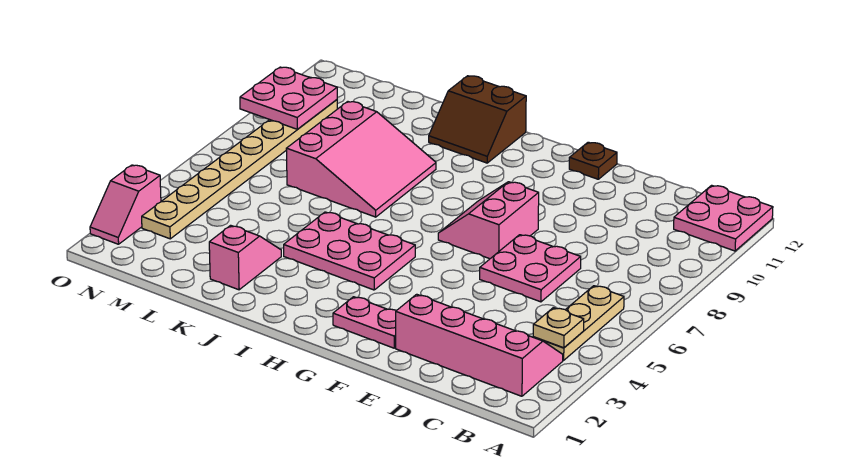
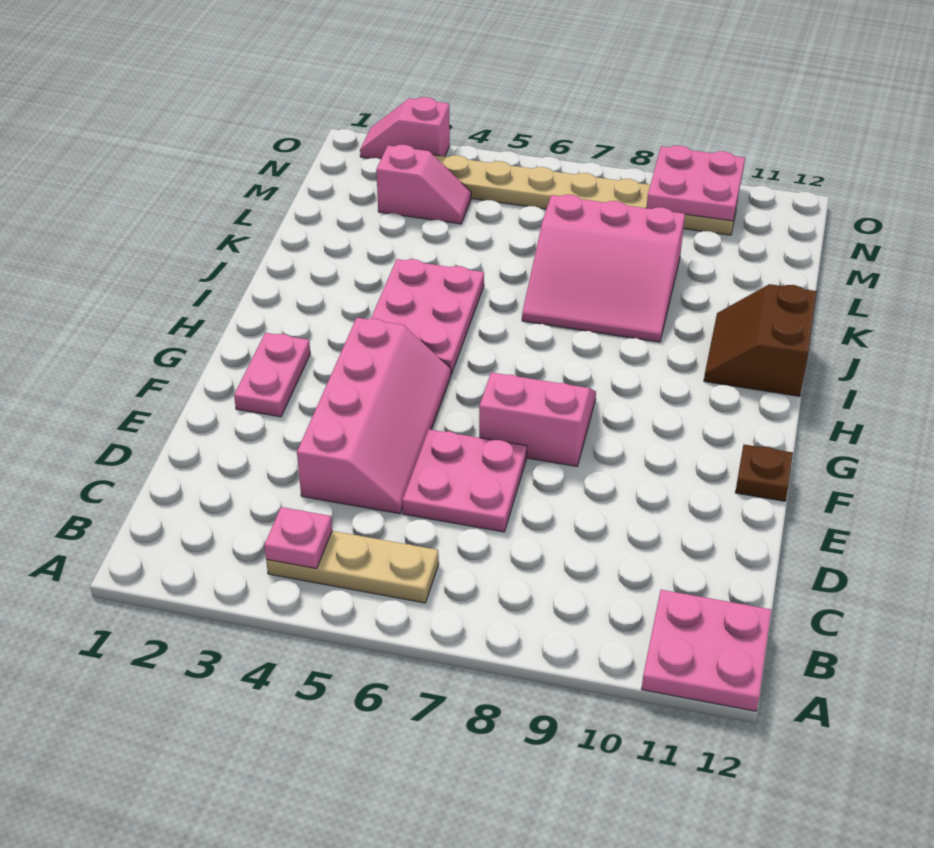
pink 2x4 slope [396,294,563,396] -> pink 2x4 slope moved to [297,318,451,514]
tan 1x1 plate [533,308,584,348] -> pink 1x1 plate [264,507,332,569]
pink 1x2 slope [209,225,281,290] -> pink 1x2 slope moved to [376,145,471,224]

